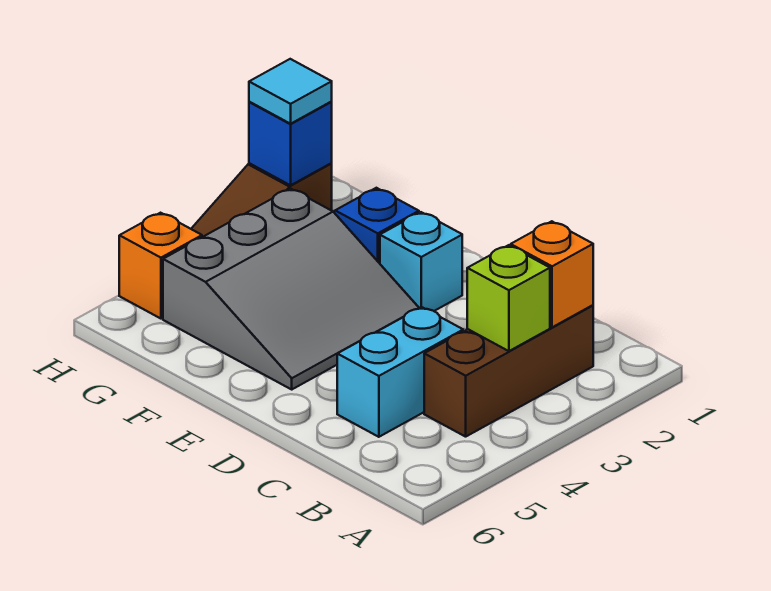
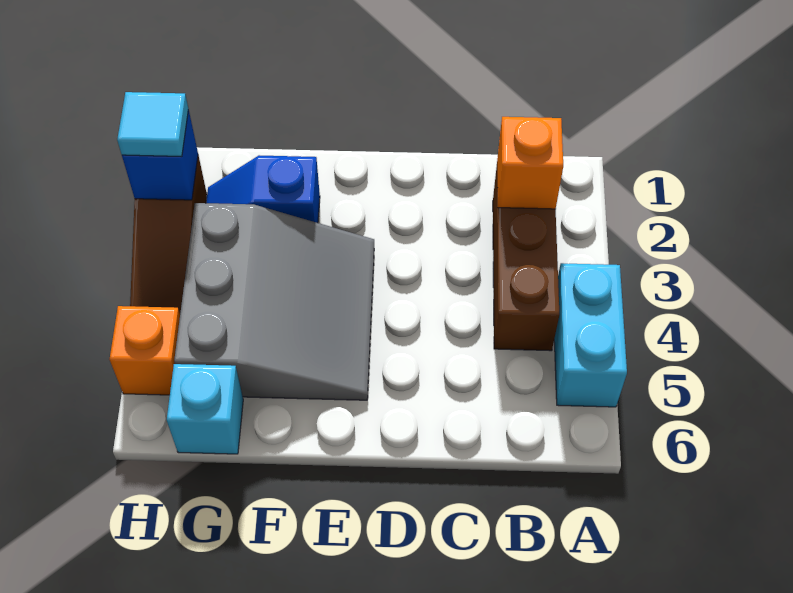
lime 1x1 brick [467,245,550,351] -> none
cyan 1x2 brick [337,307,463,437] -> cyan 1x2 brick moved to [554,263,627,407]
cyan 1x1 brick [380,212,462,311] -> cyan 1x1 brick moved to [167,364,243,454]

